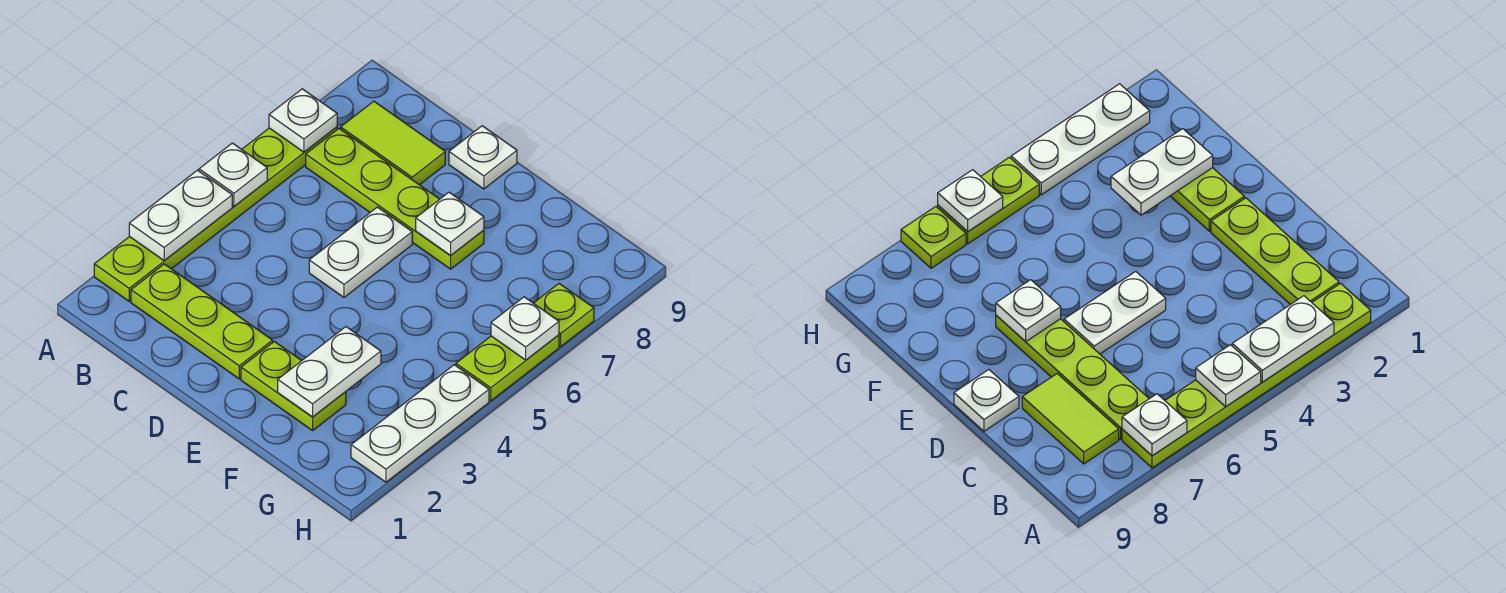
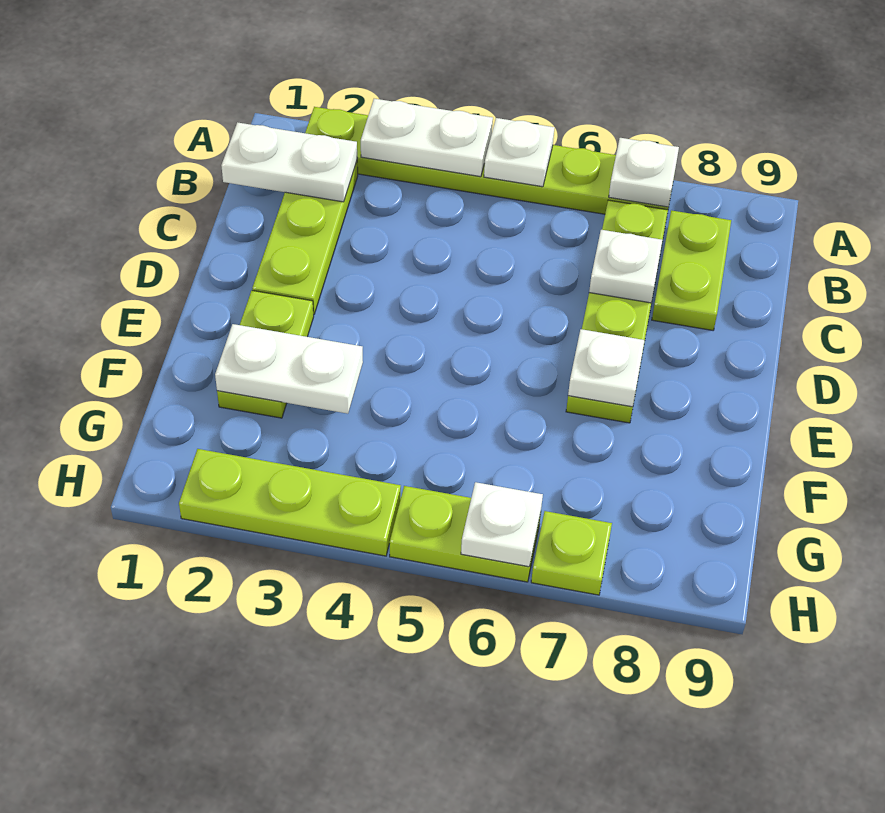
lime 1x2 tile [341,101,445,185] -> lime 1x2 plate [652,210,731,330]
white 1x2 plate [309,207,412,297] -> white 1x2 plate moved to [221,122,357,202]
white 1x1 plate [449,126,517,189] -> white 1x1 plate moved to [589,230,662,303]
white 1x3 plate [351,365,489,482] -> lime 1x3 plate [179,449,401,556]

